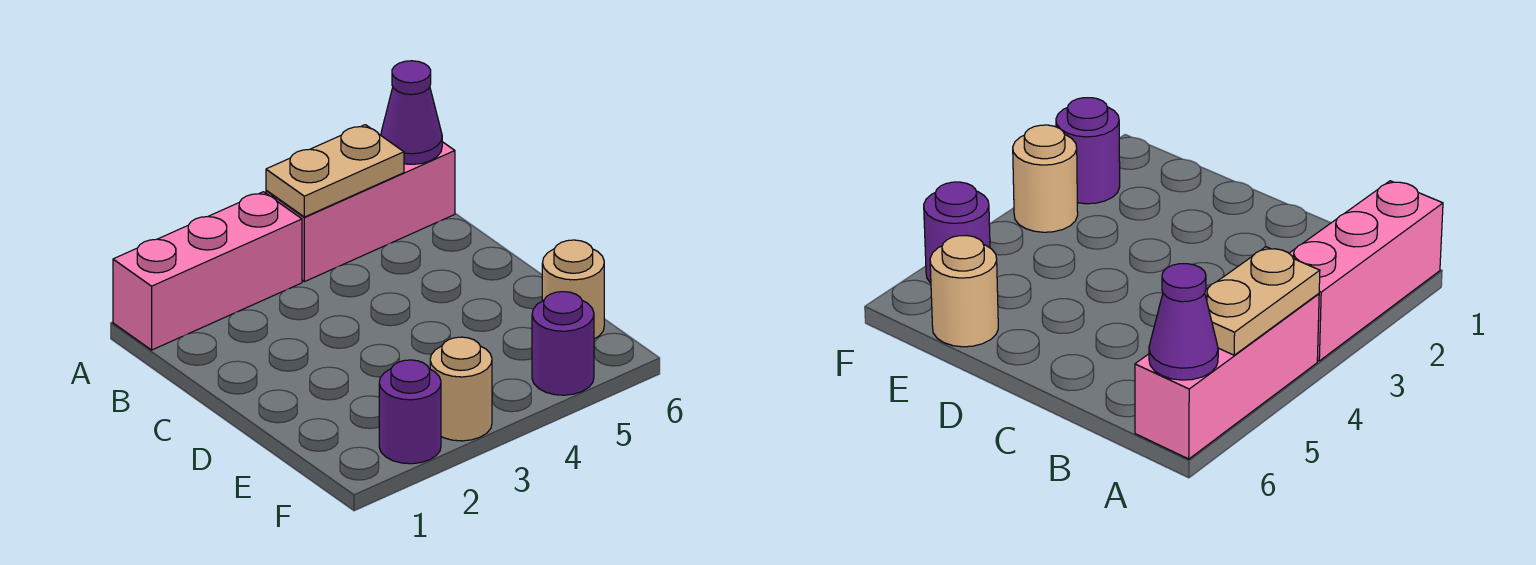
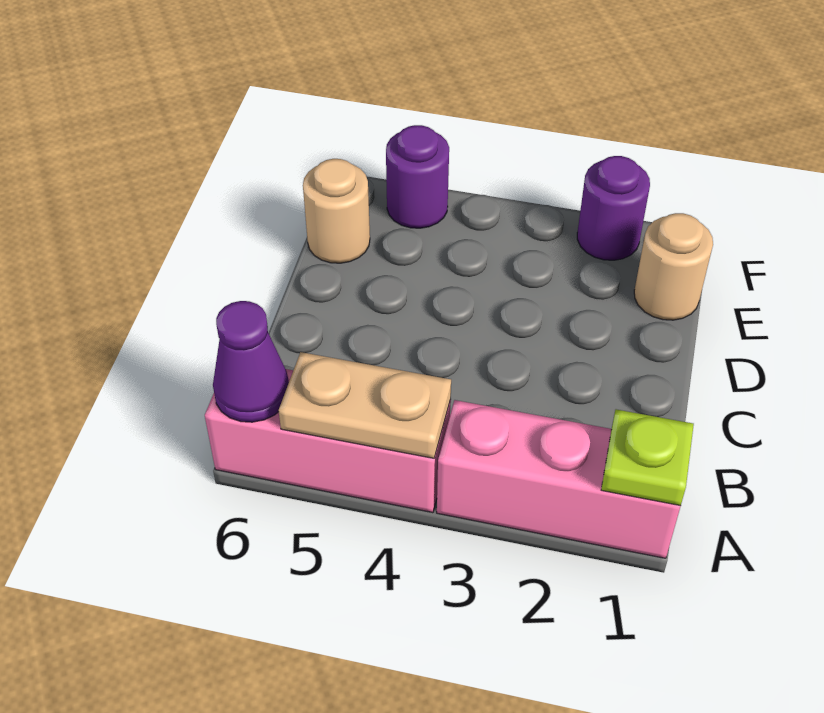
none -> lime 1x1 plate [601,409,694,506]
tan 1x1 round brick [430,337,492,441] -> tan 1x1 round brick moved to [634,213,713,320]

